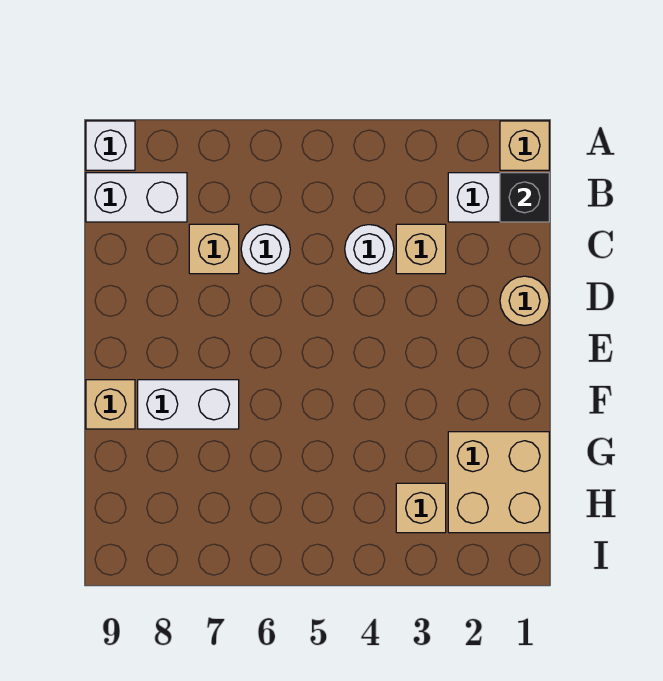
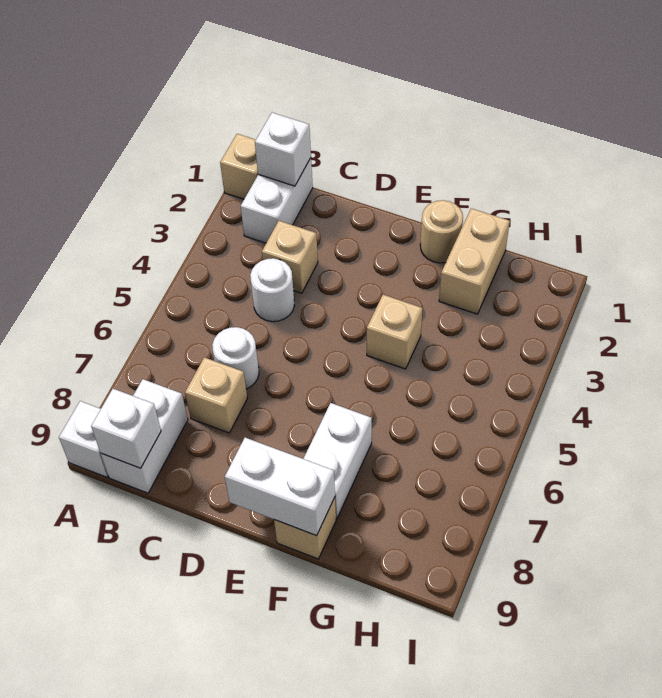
black 1x1 brick [500,173,549,222] -> white 1x1 brick [255,113,311,186]
none -> white 1x1 brick [91,389,161,468]
tan 1x1 round brick [500,276,549,325] -> tan 1x1 round brick moved to [420,200,463,263]
none -> white 1x2 brick [225,438,335,536]
tan 2x2 brick [448,432,549,533] -> tan 1x2 brick [439,208,510,314]
tan 1x1 brick [396,483,446,533] -> tan 1x1 brick moved to [367,295,423,369]

